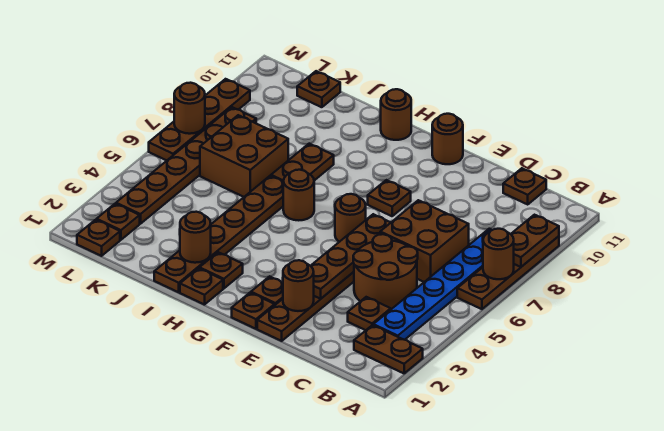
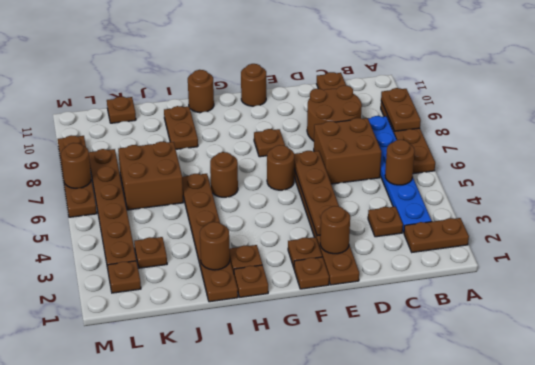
brown 1x1 round brick [483,229,514,279] -> brown 1x1 round brick moved to [385,140,415,185]
brown 2x2 round brick [353,234,418,309] -> brown 2x2 round brick moved to [307,85,362,141]
brown 1x2 plate [271,144,334,181] -> brown 1x2 plate moved to [164,106,198,149]
brown 1x1 plate [77,220,120,256] -> brown 1x1 plate moved to [134,237,167,268]

